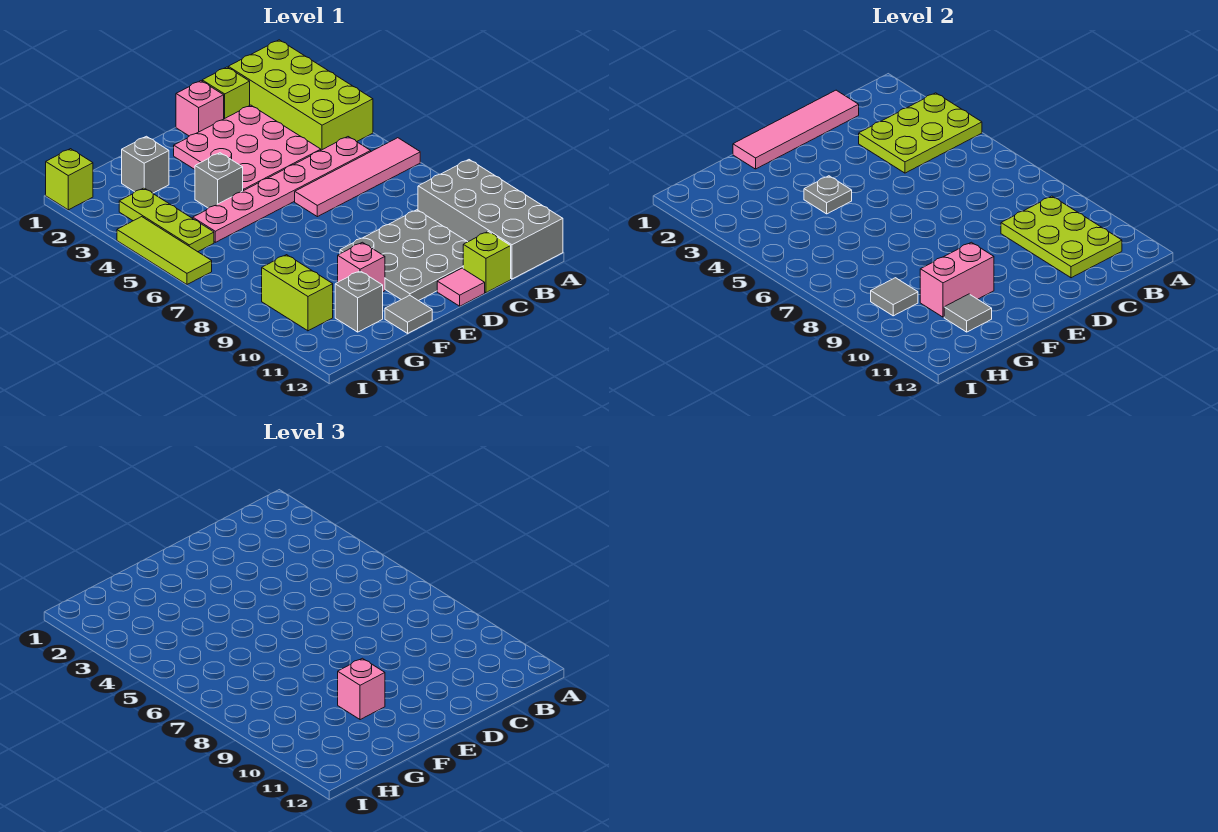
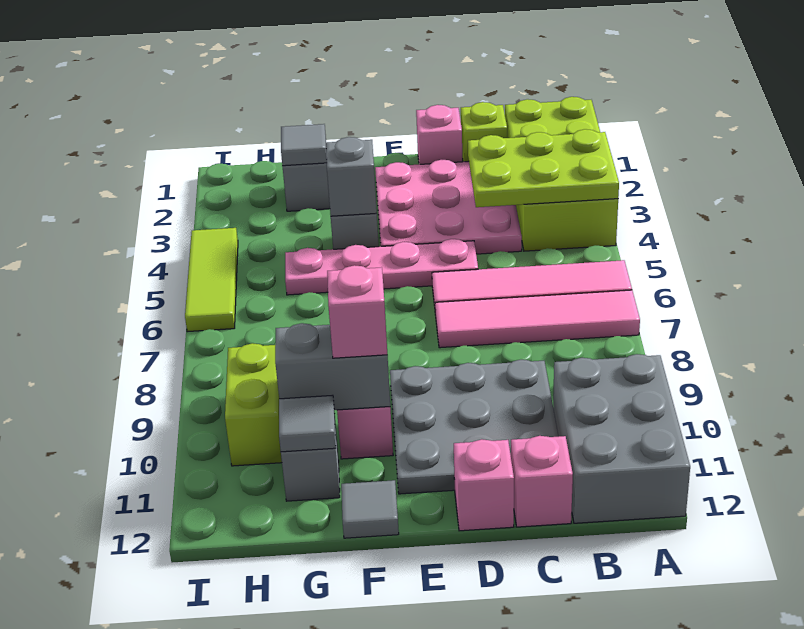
grey 2x4 brick [418,160,563,279] -> grey 2x3 brick [553,354,690,523]
pink 1x6 plate [193,137,371,242] -> pink 1x4 plate [285,239,478,295]
lime 2x3 plate [1001,196,1122,278] -> none
pink 1x4 tile [733,90,859,169] -> pink 1x4 tile moved to [435,290,640,348]
lime 1x1 brick [463,232,511,293] -> pink 1x1 brick [511,436,573,527]
pink 1x1 tile [437,268,485,306] -> pink 1x1 brick [454,439,514,531]
grey 1x1 plate [804,176,852,214] -> grey 1x1 brick [326,137,377,216]
pink 1x2 brick [920,242,994,317] -> grey 1x2 brick [275,323,390,410]
lime 1x3 plate [119,188,214,252] -> none
grey 1x1 tile [871,278,918,316] -> grey 1x1 tile moved to [281,124,327,166]
lime 1x1 brick [46,149,93,210] -> none

